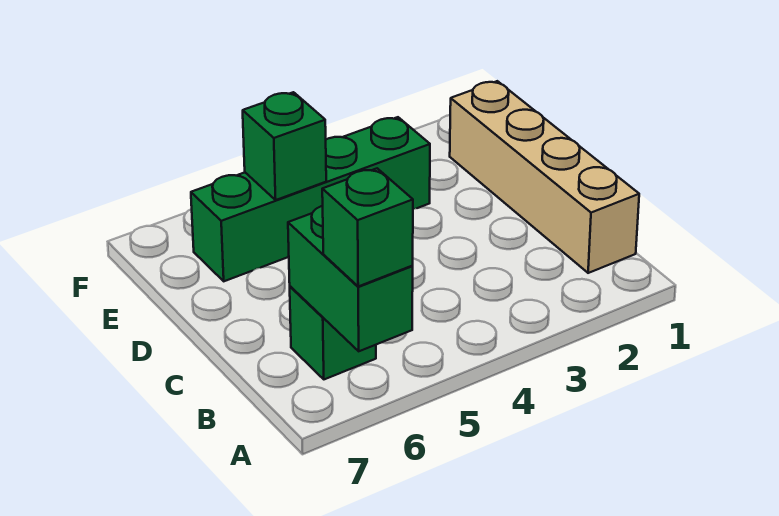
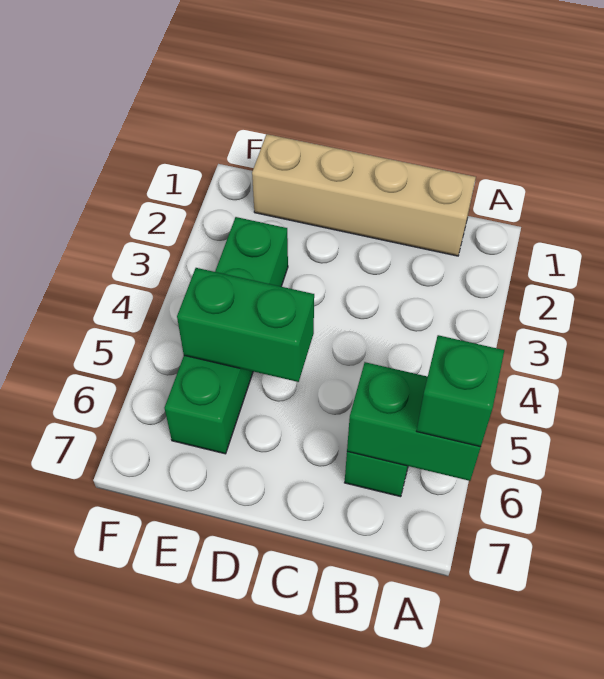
green 1x1 brick [243,92,326,200] -> green 1x2 brick [177,268,314,382]

